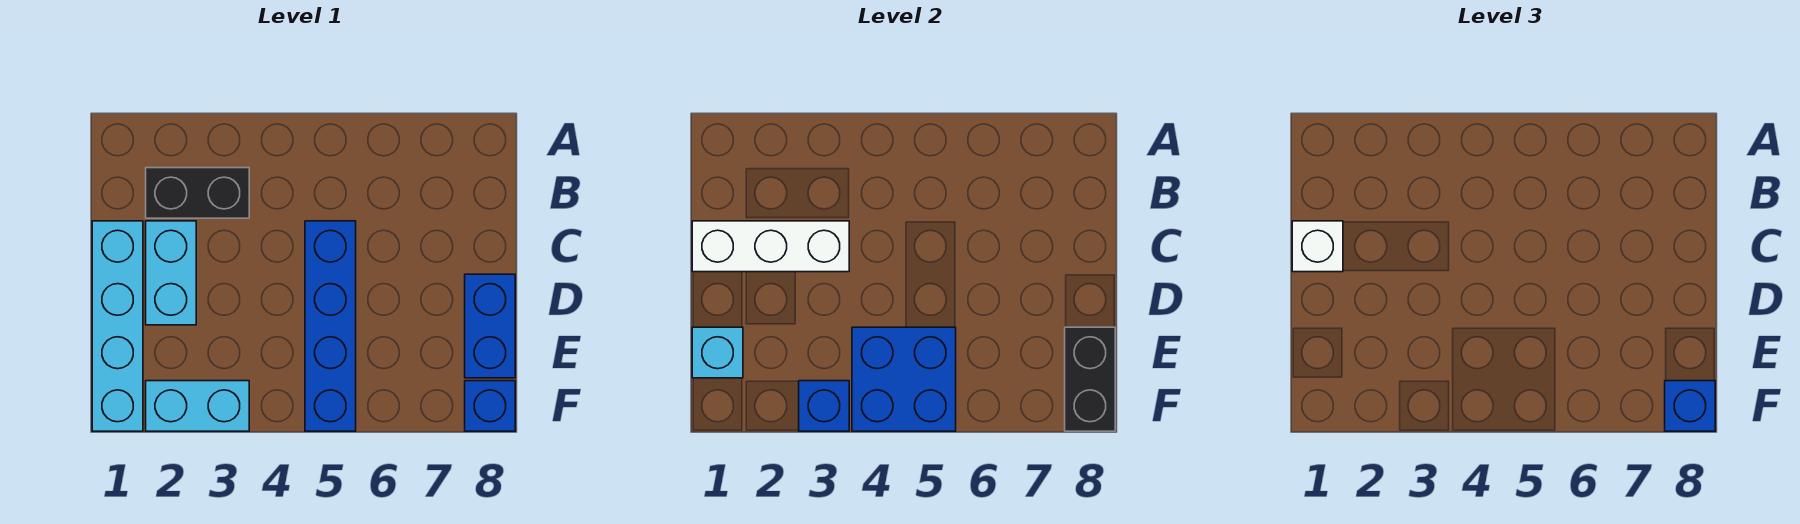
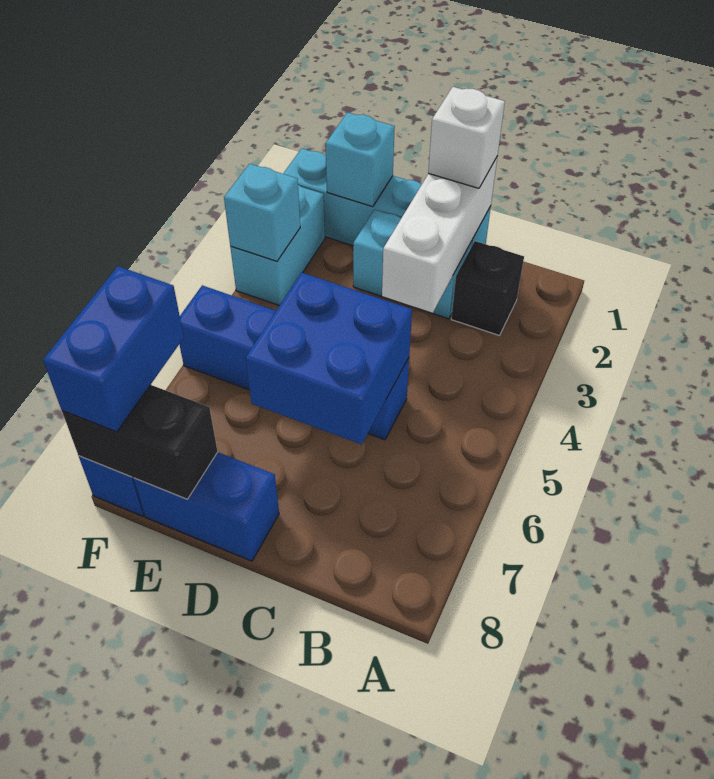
black 1x2 brick [146,168,249,218] -> black 1x1 brick [451,241,524,336]
blue 2x2 brick [852,327,956,431] -> blue 2x2 brick moved to [246,273,412,444]
blue 1x1 brick [799,381,849,431] -> cyan 1x1 brick [224,164,300,261]
blue 1x1 brick [1665,381,1715,431] -> blue 1x2 brick [43,266,184,432]

